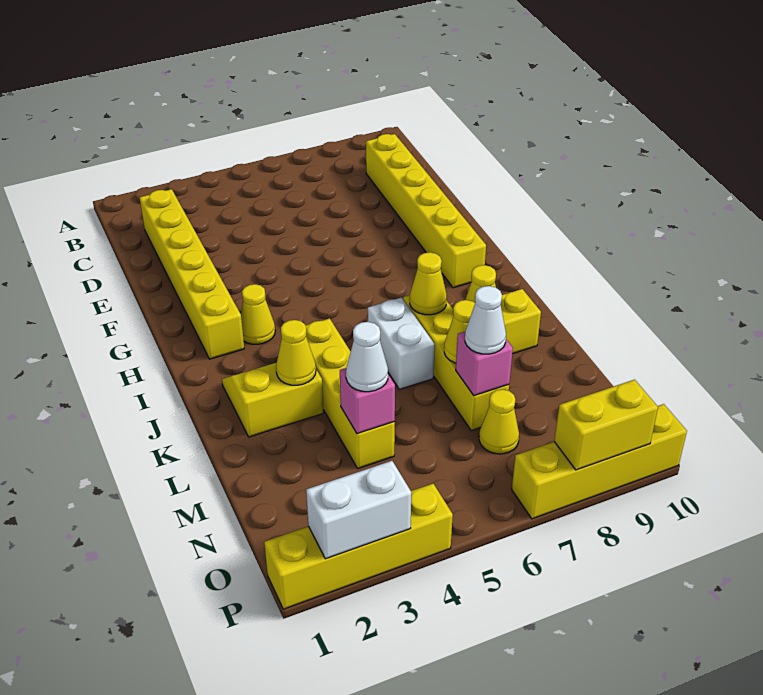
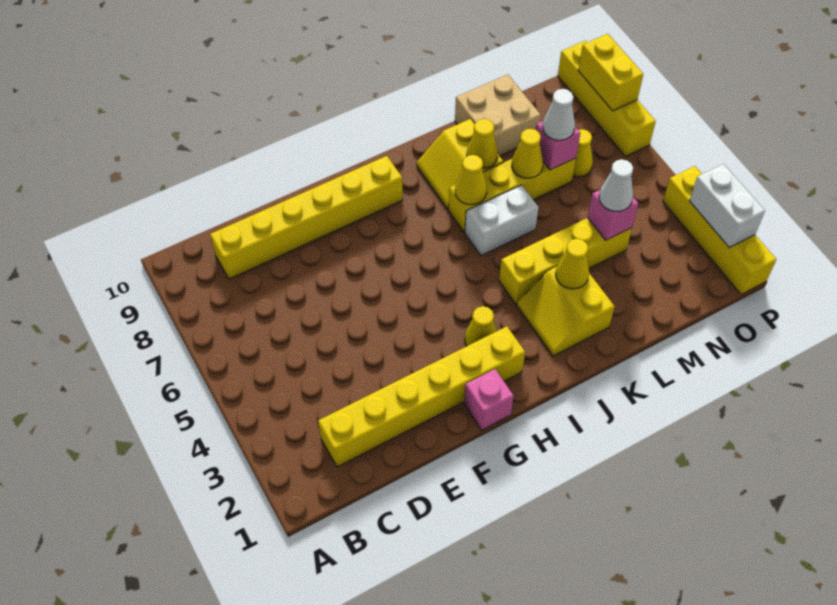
none -> pink 1x1 brick [464,369,514,430]
none -> tan 2x2 brick [455,75,541,156]

